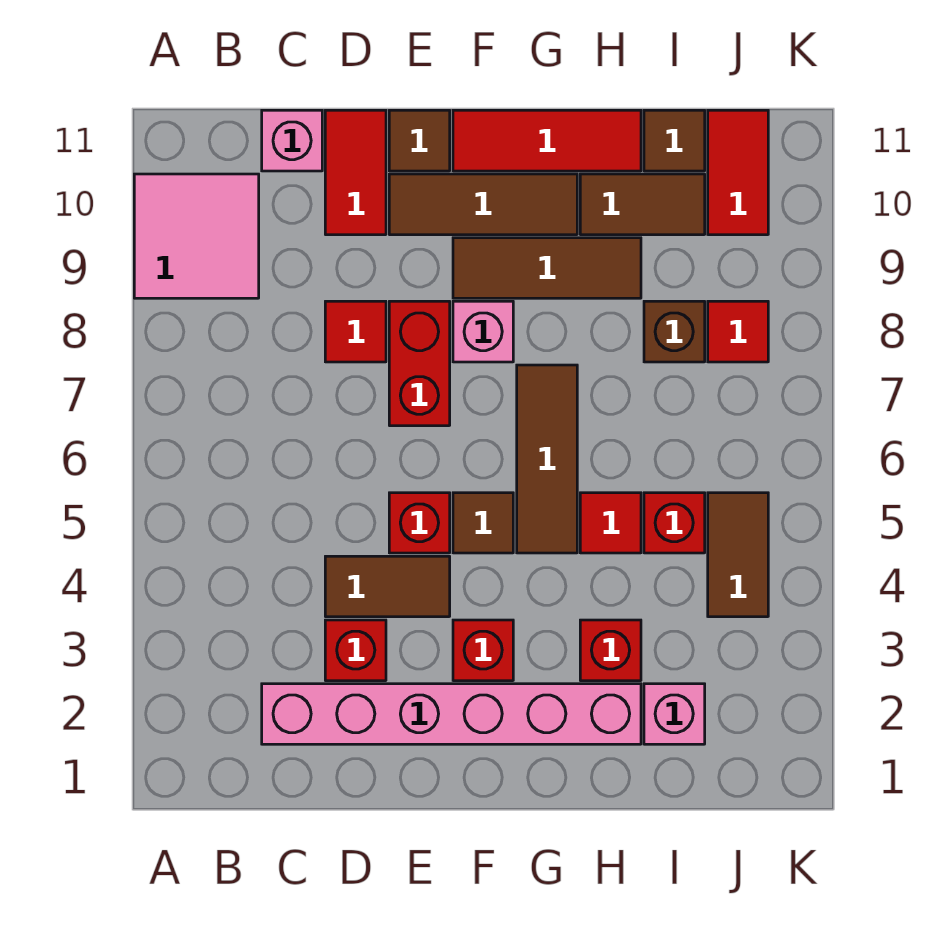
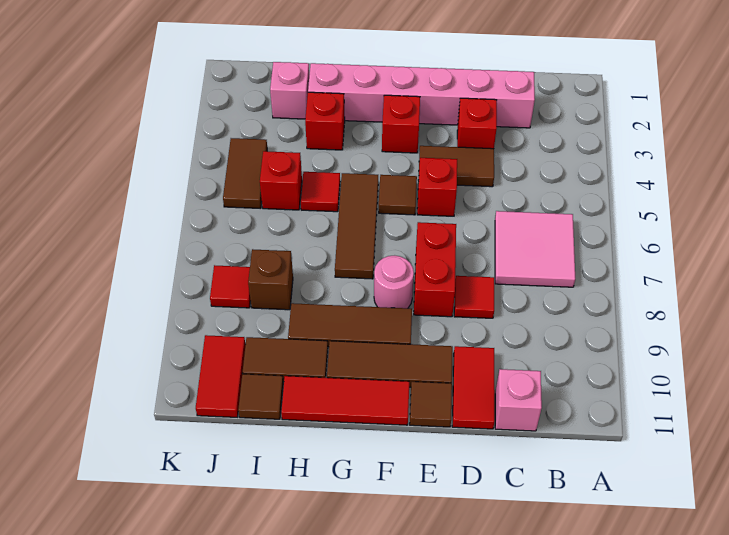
pink 2x2 tile [134,174,259,298] -> pink 2x2 tile moved to [495,211,575,287]
pink 1x1 brick [453,301,513,362] -> pink 1x1 round brick [374,255,414,308]

